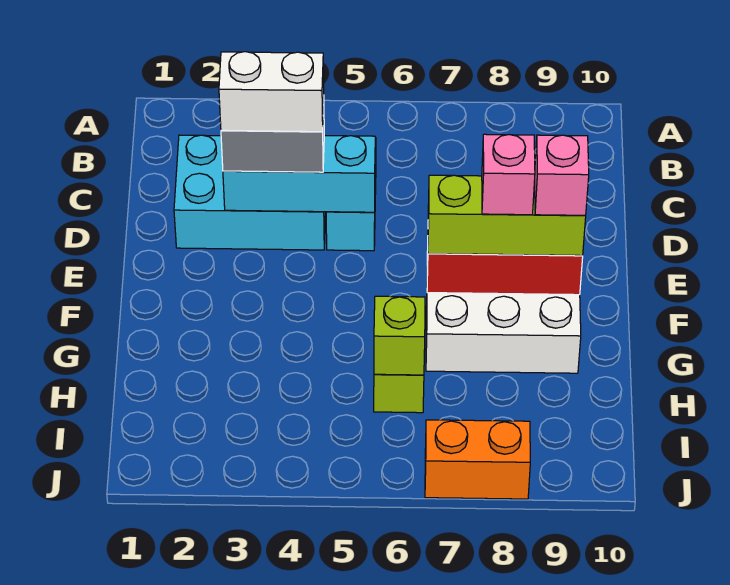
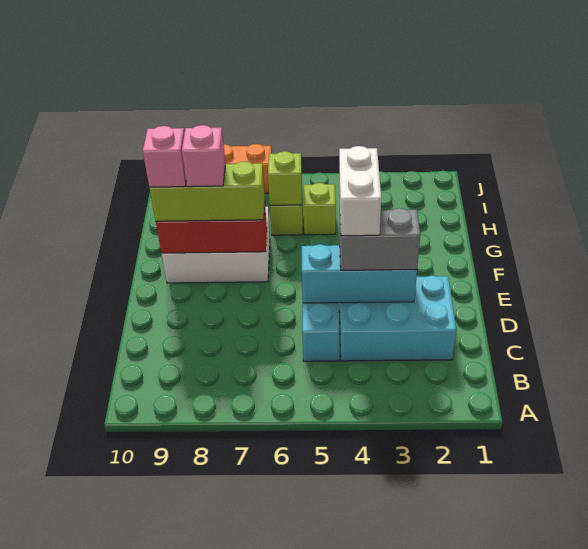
white 1x2 brick [219,52,324,132] -> white 1x2 brick turned to [339,146,381,236]
none -> lime 1x1 brick [304,183,336,235]

